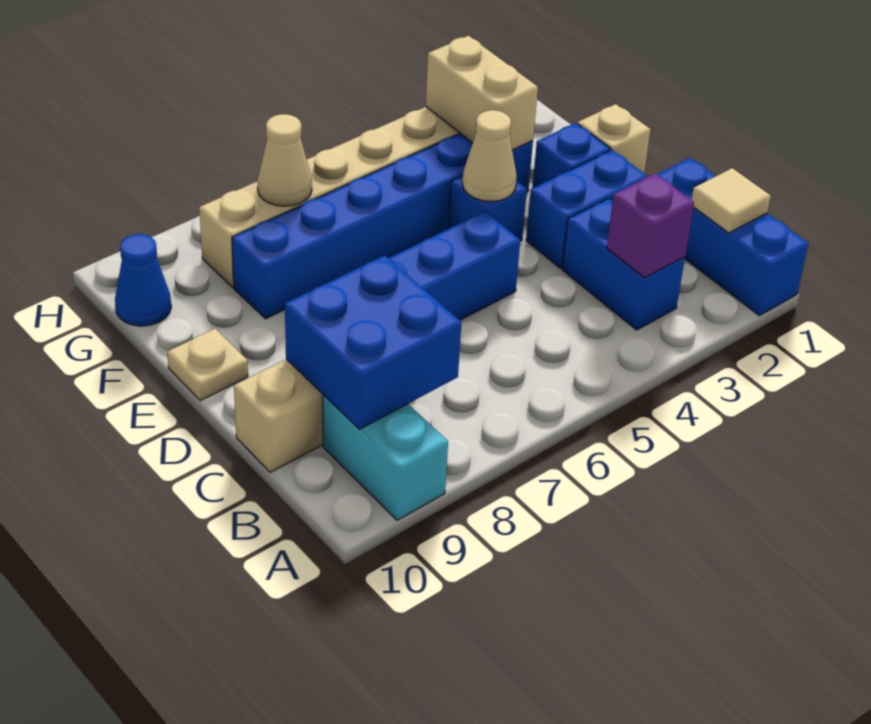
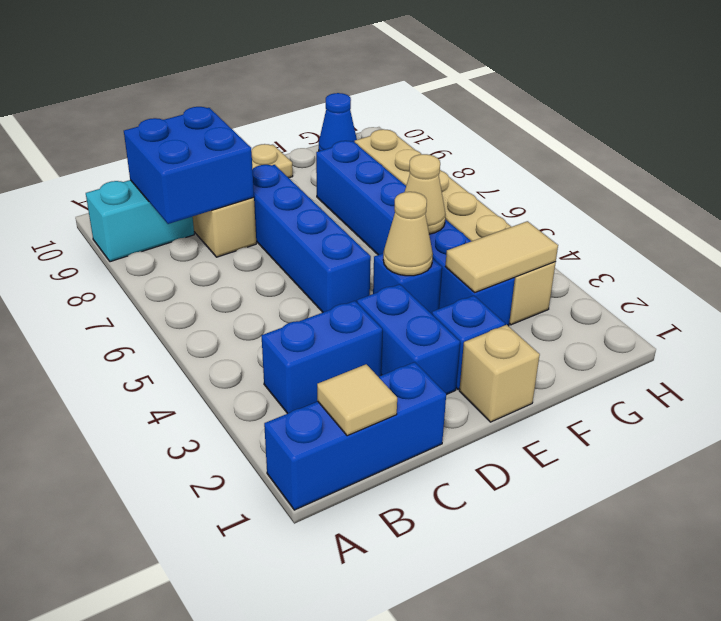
purple 1x1 brick [607,174,694,278] -> none
tan 1x2 brick [426,36,538,150] -> tan 1x2 tile [446,221,558,292]
tan 1x1 cone [257,114,312,206] -> tan 1x1 cone moved to [405,154,446,234]

